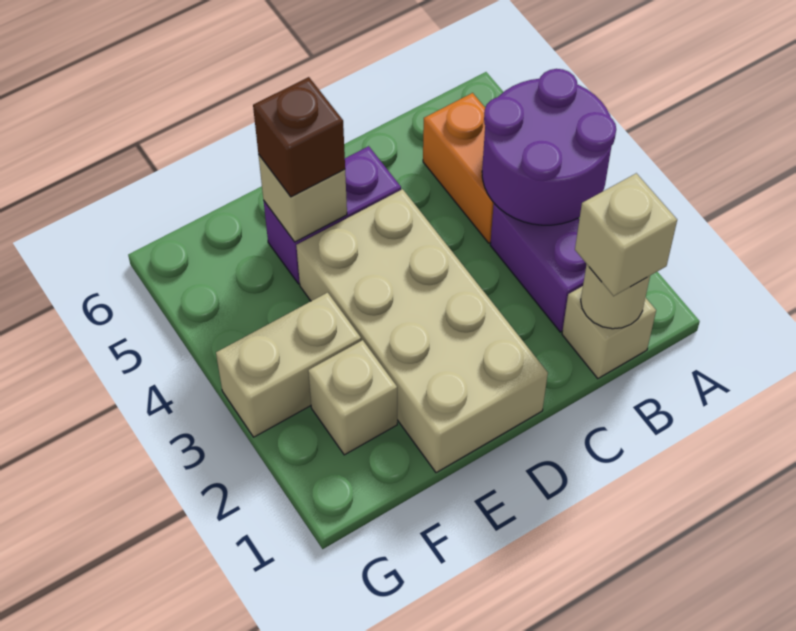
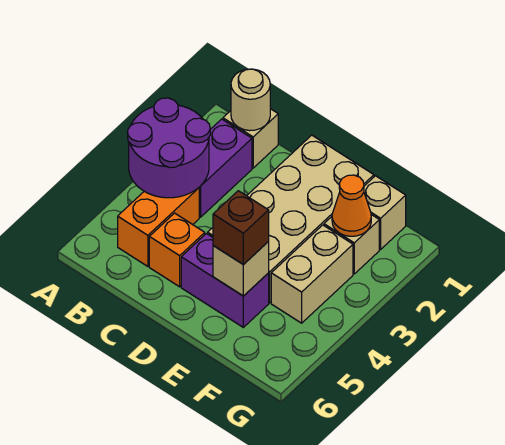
tan 1x1 brick [575,173,677,296] -> tan 1x1 brick moved to [364,176,406,249]
none -> orange 1x1 brick [149,213,205,287]
none -> orange 1x1 cone [332,175,371,236]
tan 1x2 brick [216,293,361,437] -> tan 1x2 brick turned to [271,225,353,323]

